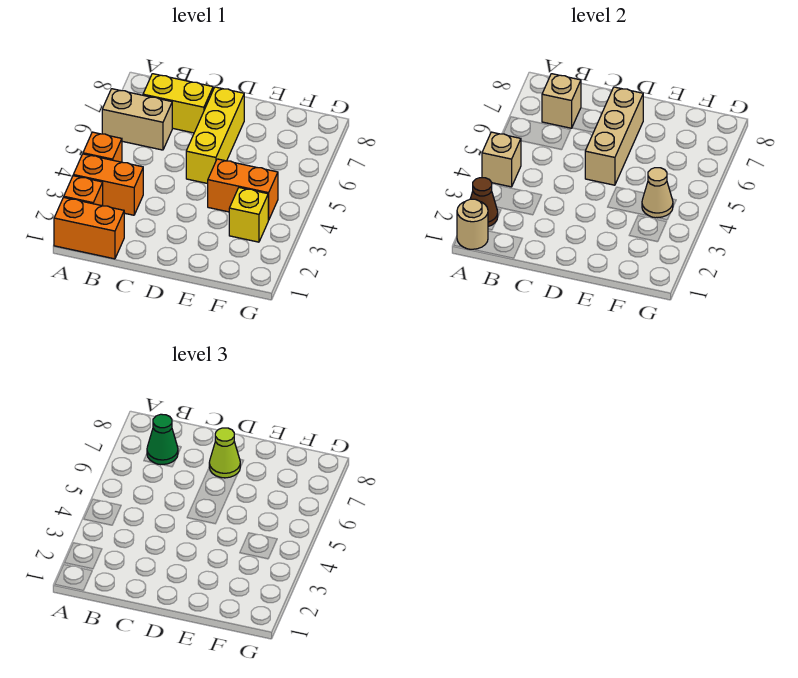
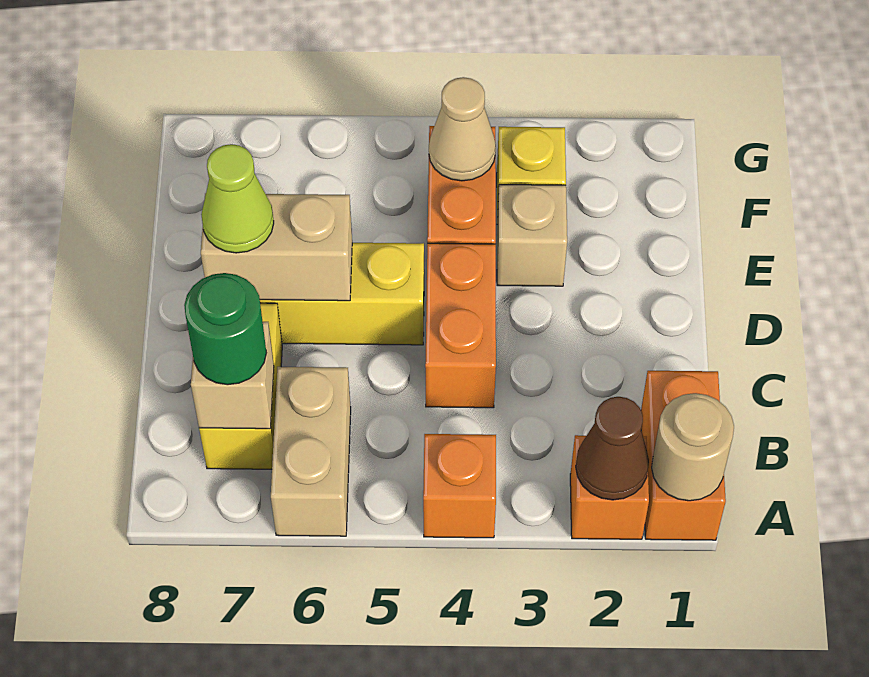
orange 1x2 brick [73,154,143,215] -> orange 1x2 brick moved to [425,243,496,408]
tan 1x1 brick [482,132,521,187] -> tan 1x1 brick moved to [497,185,567,286]
green 1x1 cone [147,414,178,465] -> green 1x1 round brick [184,273,267,385]
tan 1x3 brick [585,87,643,185] -> tan 1x2 brick [201,193,352,301]

